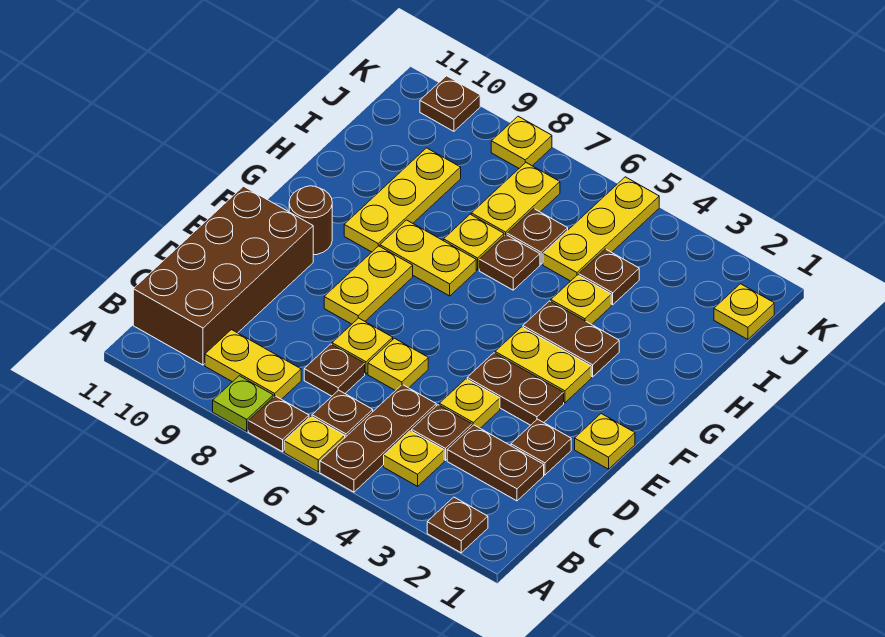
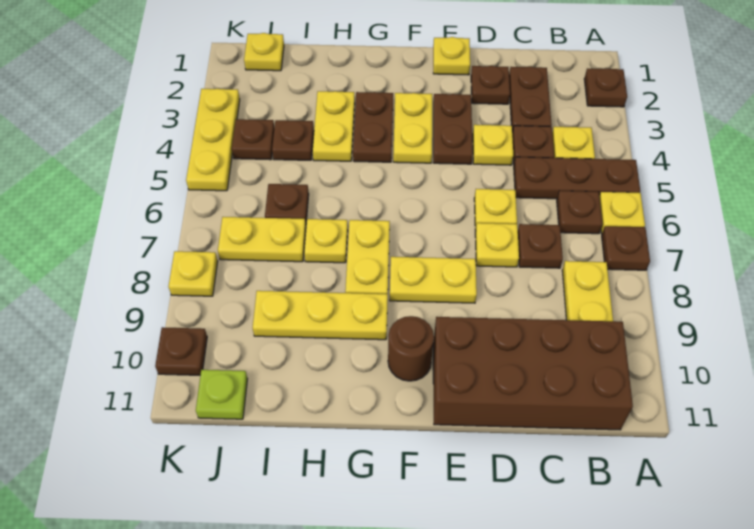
lime 1x1 plate [213,376,273,431] -> lime 1x1 plate moved to [196,370,247,419]
yellow 1x1 plate [551,275,611,325] -> yellow 1x2 plate [313,91,355,161]
brown 1x1 plate [479,235,540,290] -> brown 1x1 plate moved to [232,119,274,160]
yellow 1x3 plate [543,177,659,281] -> yellow 1x3 plate turned to [186,89,240,191]

